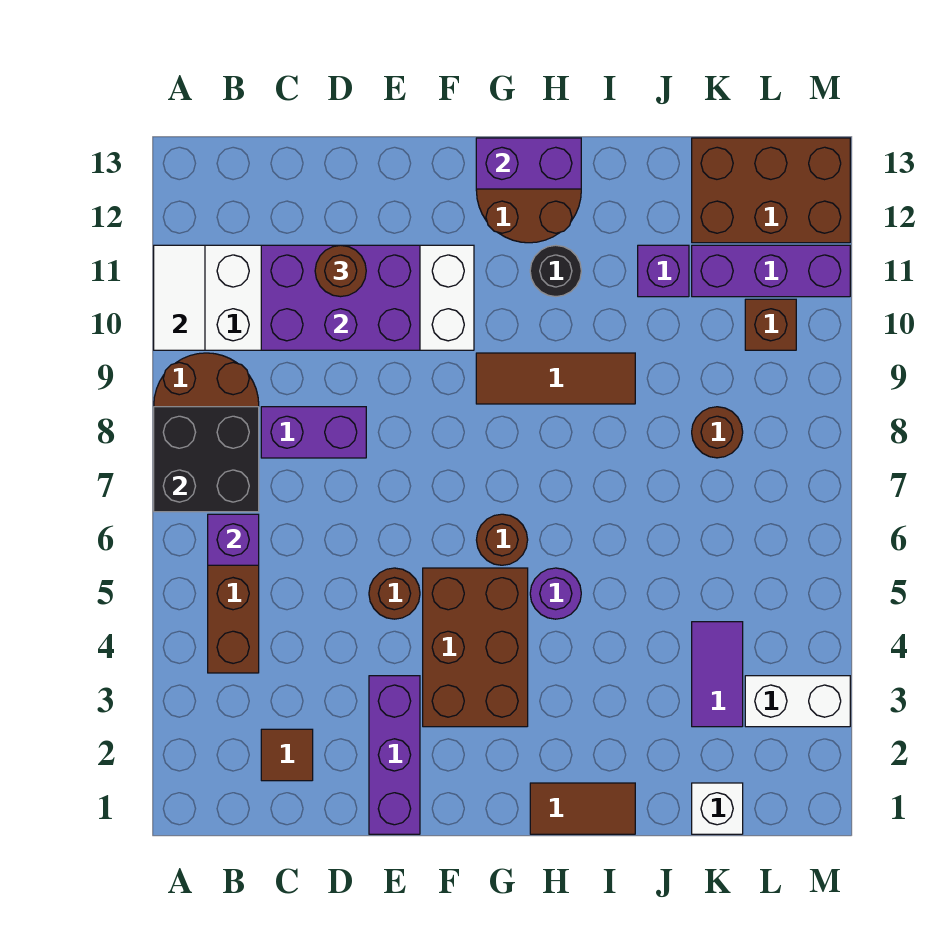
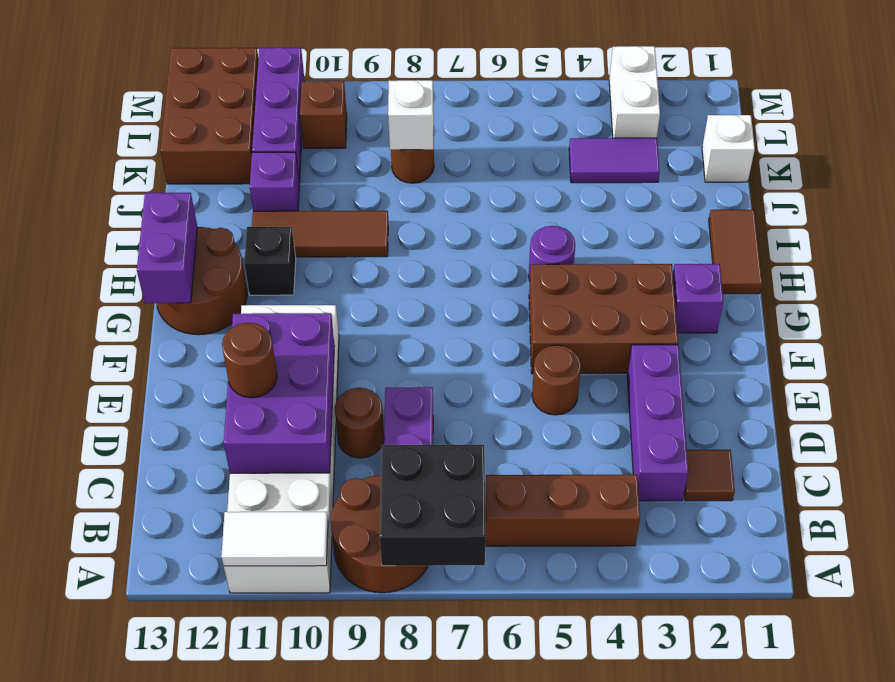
purple 1x1 brick [208,514,259,565] -> purple 1x1 brick moved to [673,264,723,333]
purple 1x3 brick [369,676,420,834] -> purple 1x3 brick turned to [627,345,688,501]
brown 1x1 round brick [477,514,528,565] -> brown 1x1 round brick moved to [335,388,384,458]
brown 1x3 tile [476,353,635,404] -> brown 1x3 tile turned to [252,211,388,257]
black 1x1 round brick [530,245,581,297] -> black 1x1 brick [244,227,296,295]
none -> white 1x1 brick [388,80,434,150]

